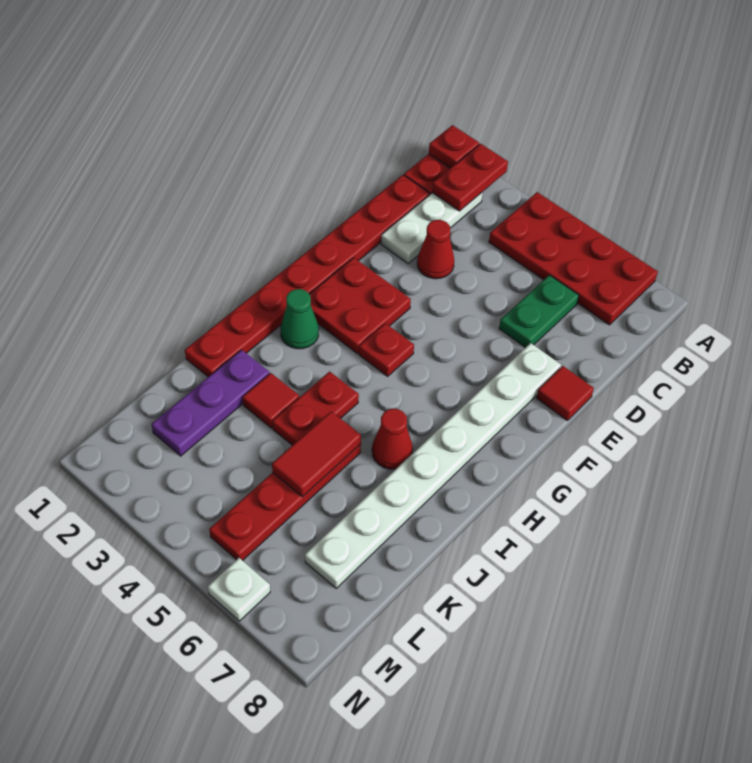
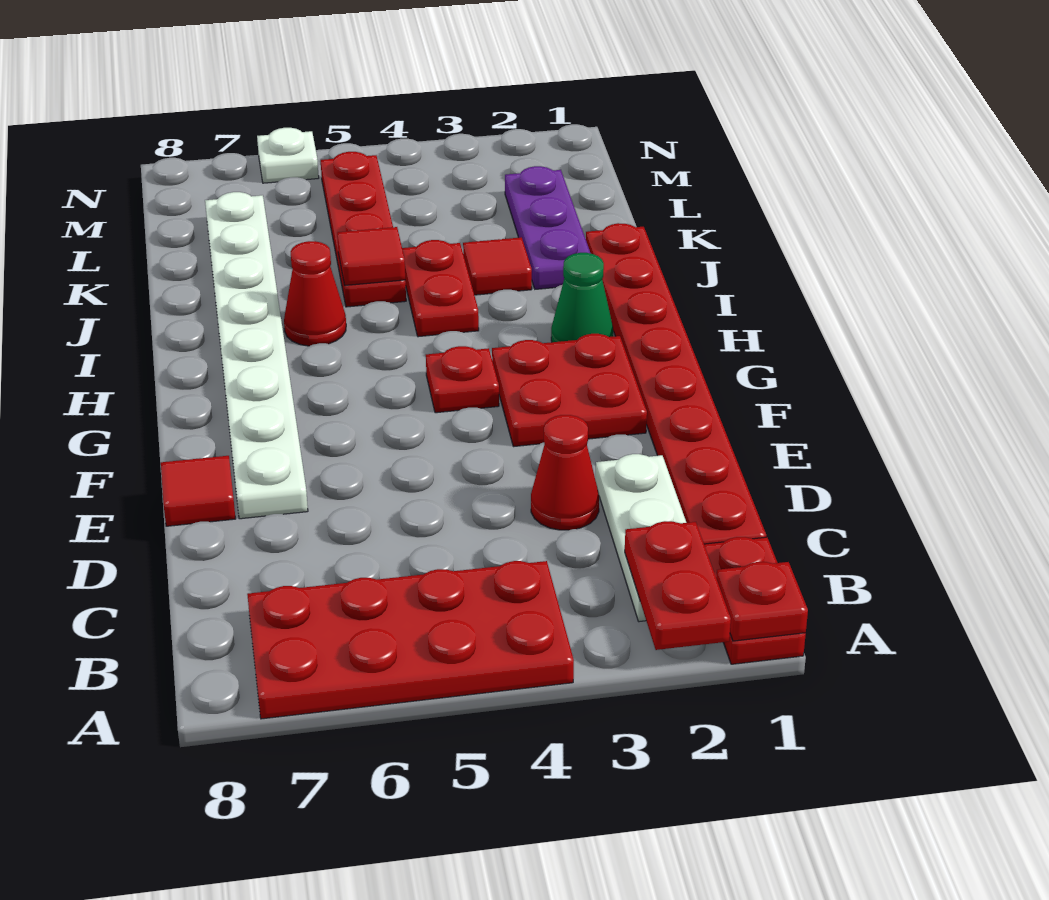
green 1x2 plate [499,275,579,348] -> none
red 1x2 tile [272,411,361,497] -> red 1x1 tile [337,227,405,285]

